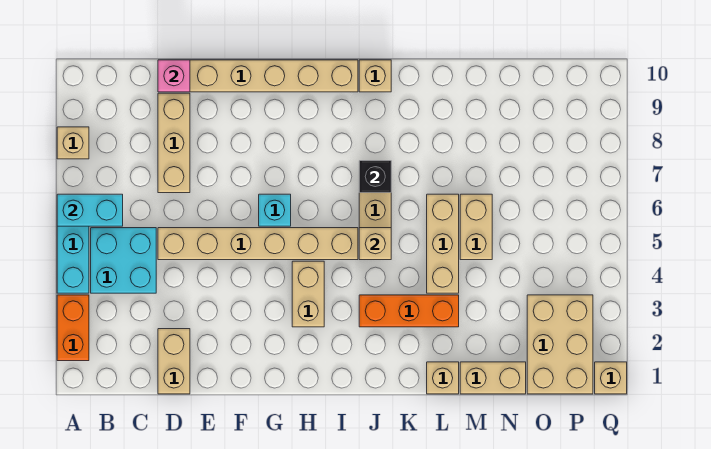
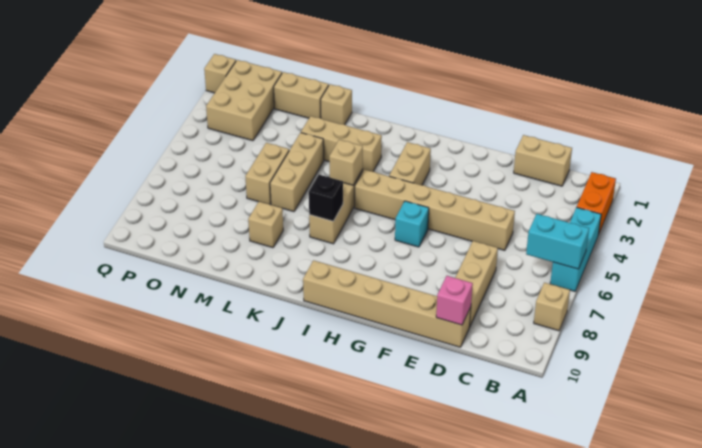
cyan 2x2 brick [91,228,156,293] -> none
tan 1x2 brick [158,329,190,394] -> tan 1x2 brick turned to [514,135,572,186]
orange 1x3 brick [359,295,459,327] -> tan 1x3 brick [301,116,382,172]
tan 1x1 brick [359,60,391,92] -> tan 1x1 brick moved to [248,202,283,248]

